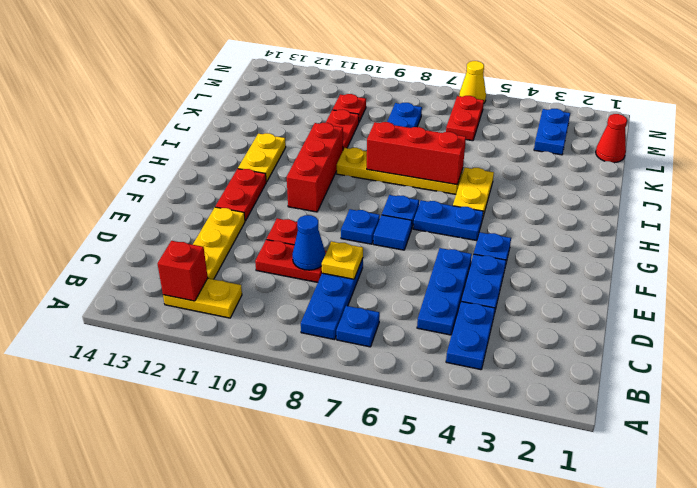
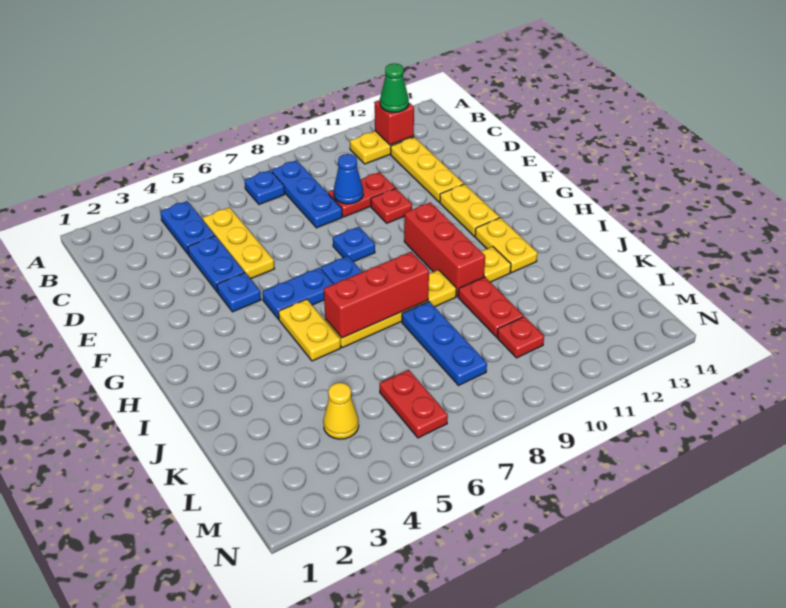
none -> green 1x1 cone [380,63,409,112]
blue 1x3 plate [417,248,472,335] -> yellow 1x3 plate [203,207,274,279]
yellow 1x1 plate [322,242,363,279] -> yellow 1x1 plate moved to [481,247,511,282]
blue 1x1 tile [373,215,412,250] -> none
red 1x2 plate [215,169,266,221] -> yellow 1x2 plate [440,184,499,236]
red 1x1 cone [596,114,627,163] -> none
blue 1x2 plate [534,109,570,155] -> none
yellow 1x1 cone [459,61,486,103] -> yellow 1x1 cone moved to [323,383,359,439]

